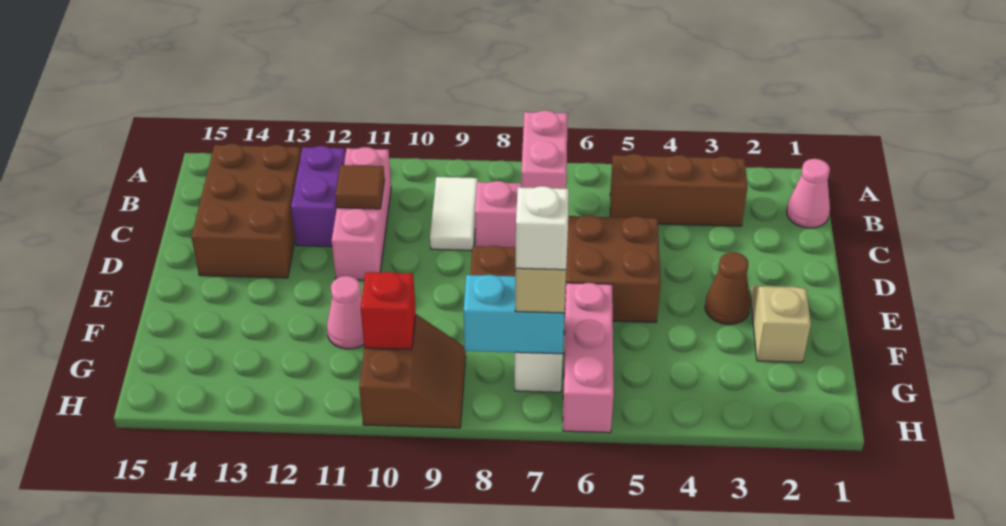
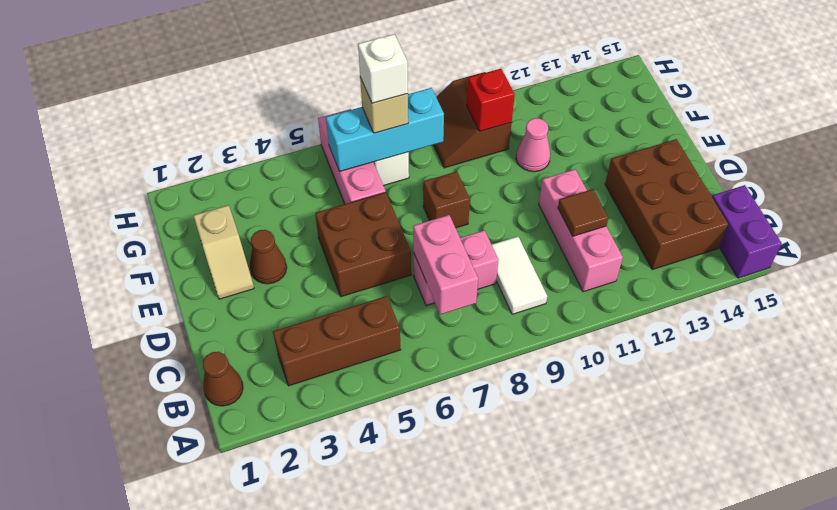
pink 1x1 cone [787,159,830,228] -> brown 1x1 cone [203,352,243,406]
purple 1x2 brick [291,146,345,247] -> purple 1x2 brick moved to [712,185,782,278]
cyan 1x2 brick [464,275,564,354] -> cyan 1x3 brick [326,88,444,171]

